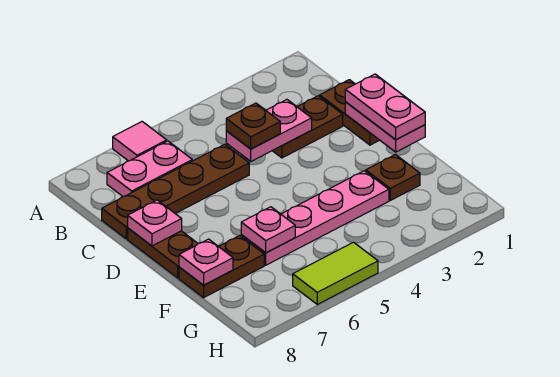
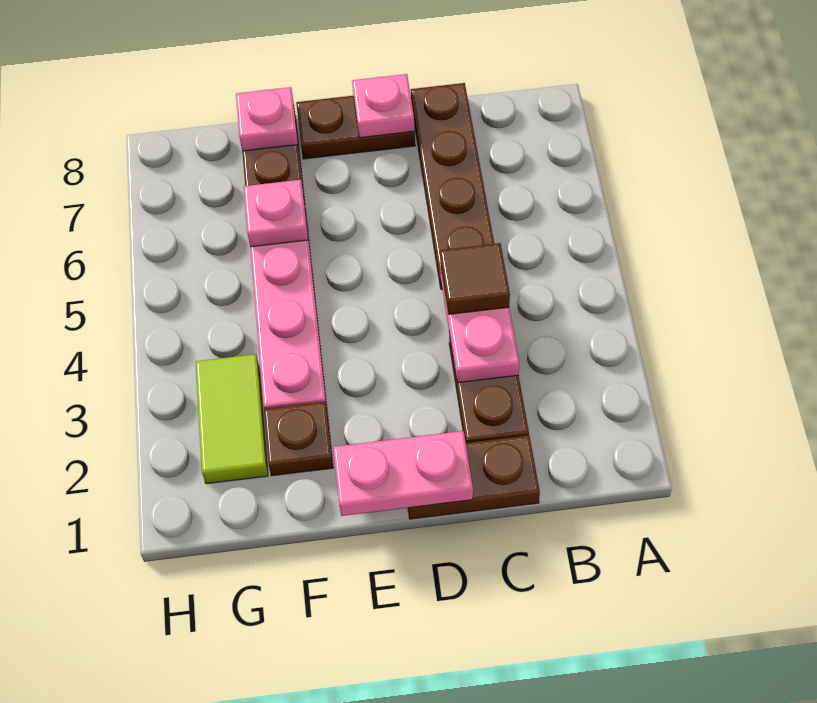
pink 1x1 tile [113,122,167,161] -> none
pink 1x2 plate [107,141,192,197] -> none
brown 1x1 plate [226,103,280,149] -> brown 1x1 tile [440,243,510,314]
pink 1x2 plate [345,74,425,140] -> none
lime 1x2 tile [293,242,378,304] -> lime 1x2 tile moved to [196,354,268,484]

